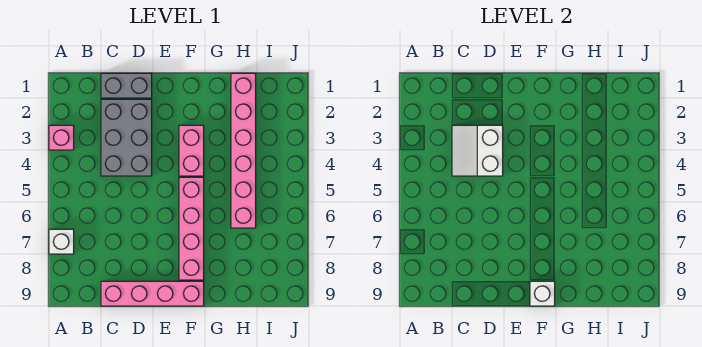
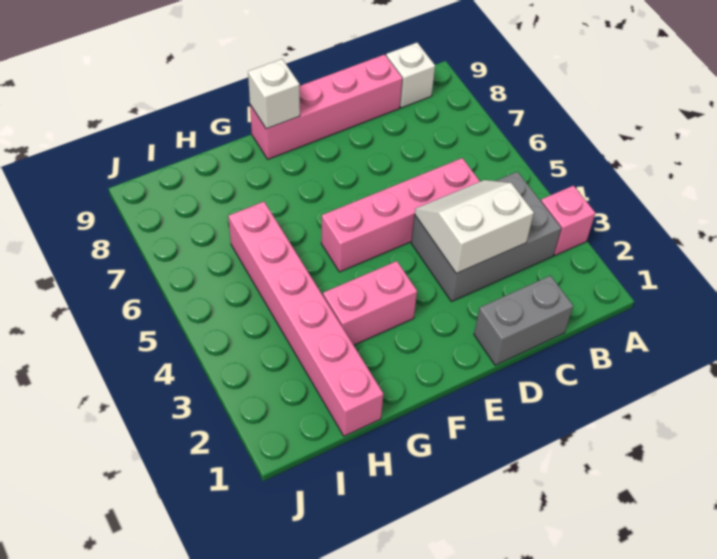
white 1x1 brick [49,229,74,254] -> white 1x1 brick moved to [386,43,435,108]
grey 2x3 brick [101,99,152,176] -> grey 2x3 brick turned to [411,172,561,302]
white 2x2 slope [452,125,503,176] -> white 2x2 slope turned to [415,180,534,273]
pink 1x2 brick [179,125,204,176] -> pink 1x2 brick turned to [323,261,417,345]
pink 1x4 brick [179,177,204,280] -> pink 1x4 brick turned to [321,158,480,272]

